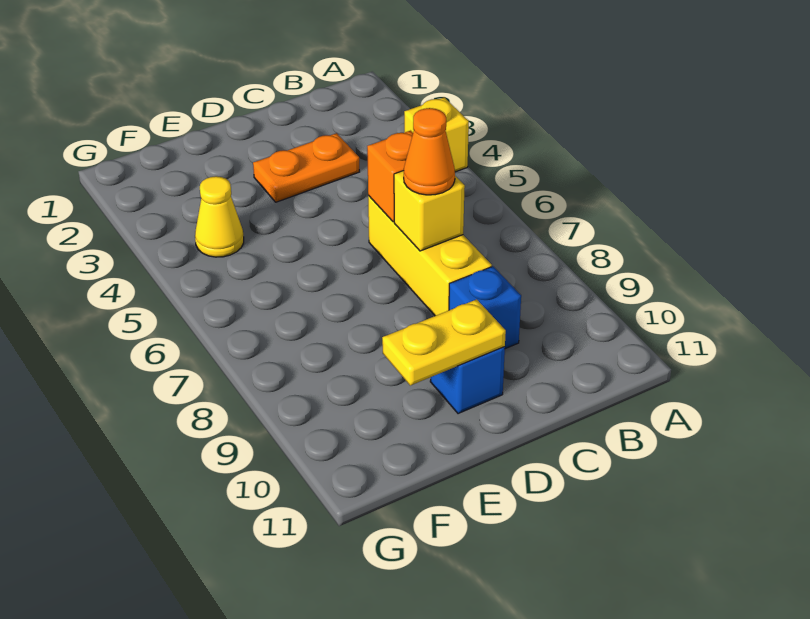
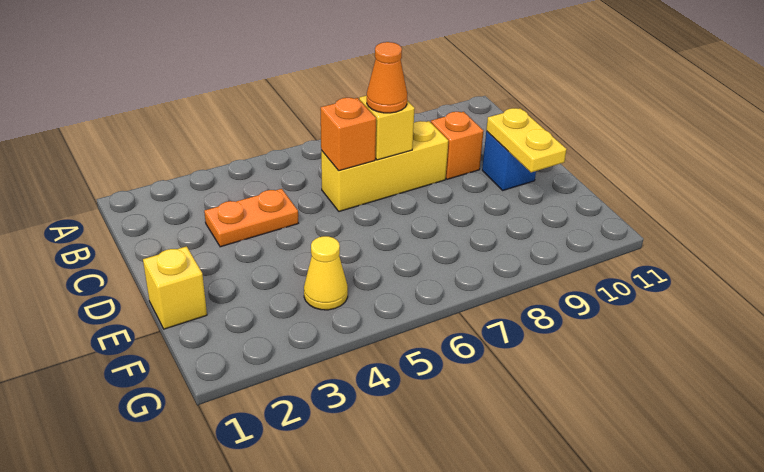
yellow 1x1 brick [404,97,469,172] -> yellow 1x1 brick moved to [143,246,207,329]
orange 1x2 plate [253,133,360,202] -> orange 1x2 plate turned to [204,189,298,247]
blue 1x1 brick [449,266,521,349] -> orange 1x1 brick [431,112,483,179]

